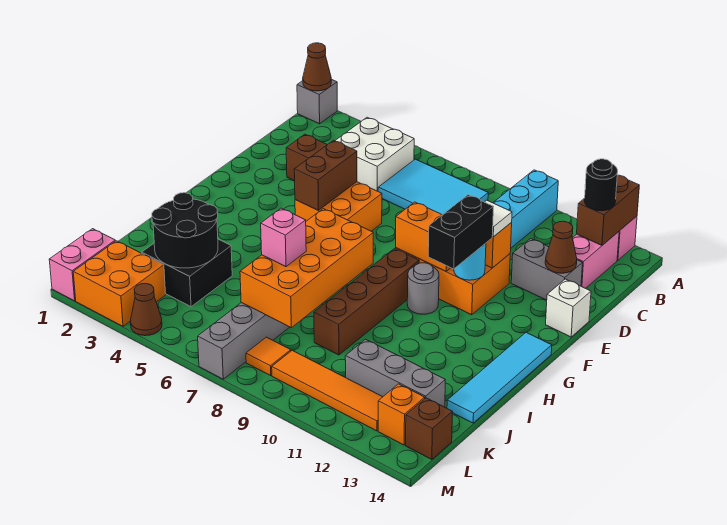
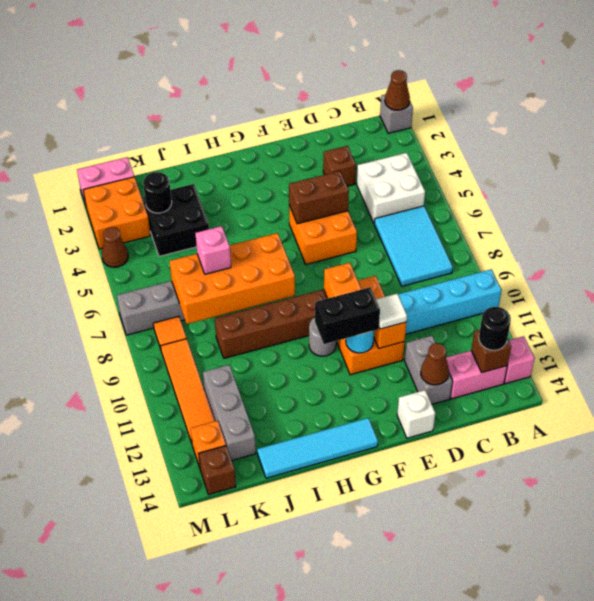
brown 1x2 brick [577,175,639,245] -> brown 1x1 brick [471,330,511,373]
black 2x2 round brick [152,193,218,268] -> black 1x1 round brick [143,172,172,213]

